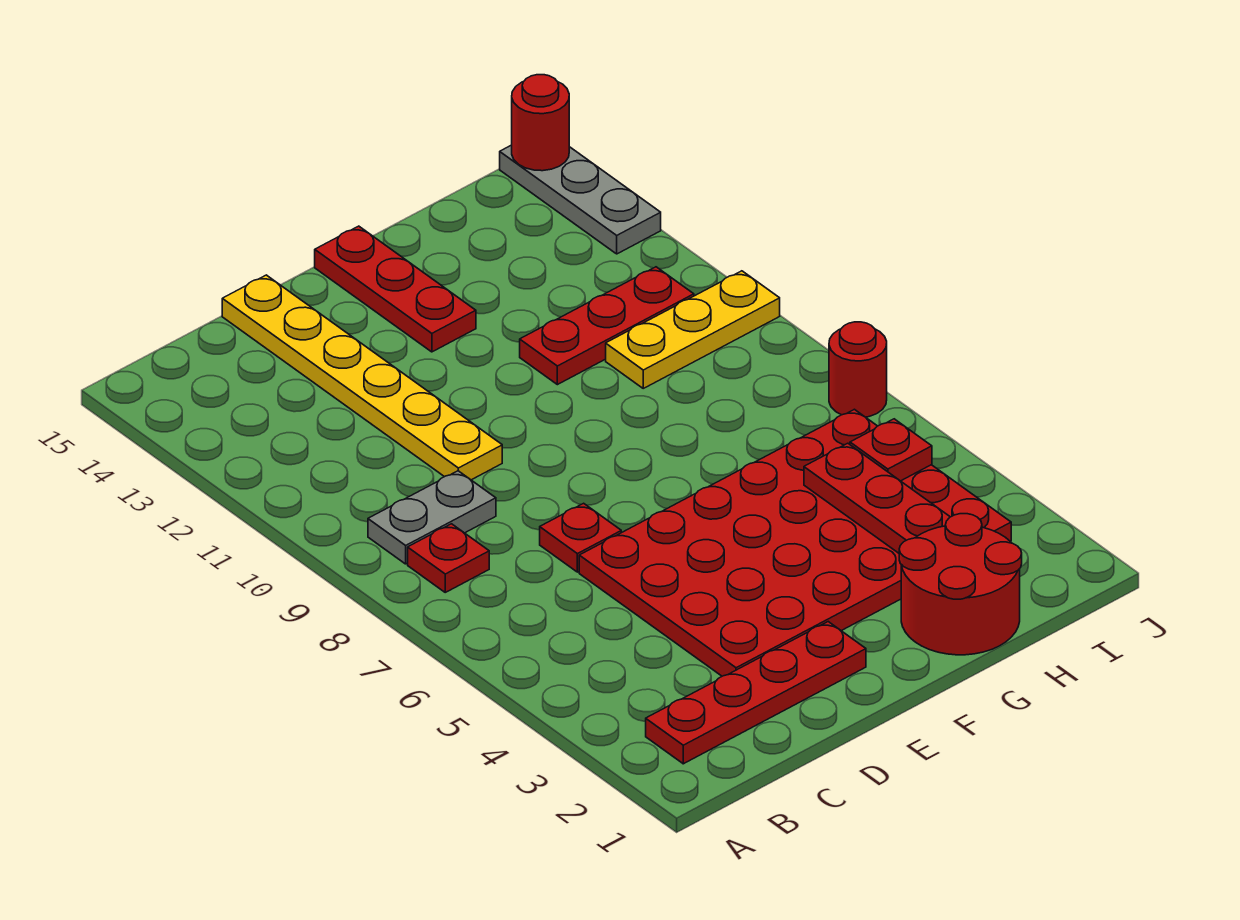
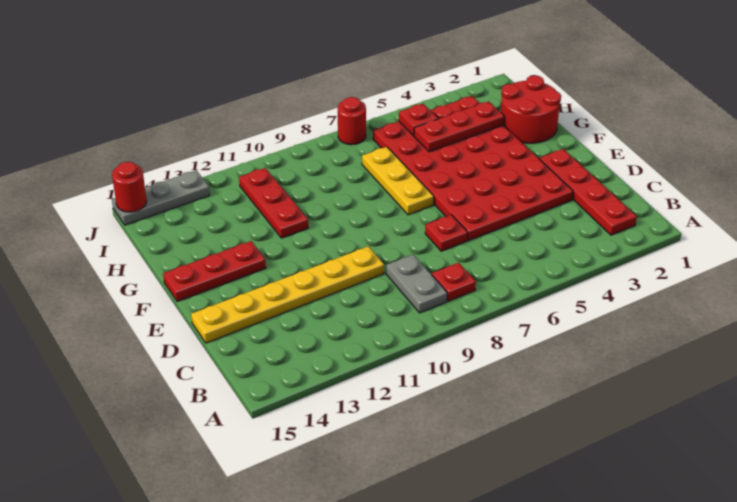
yellow 1x3 plate [606,271,780,388] -> yellow 1x3 plate moved to [362,147,434,215]

